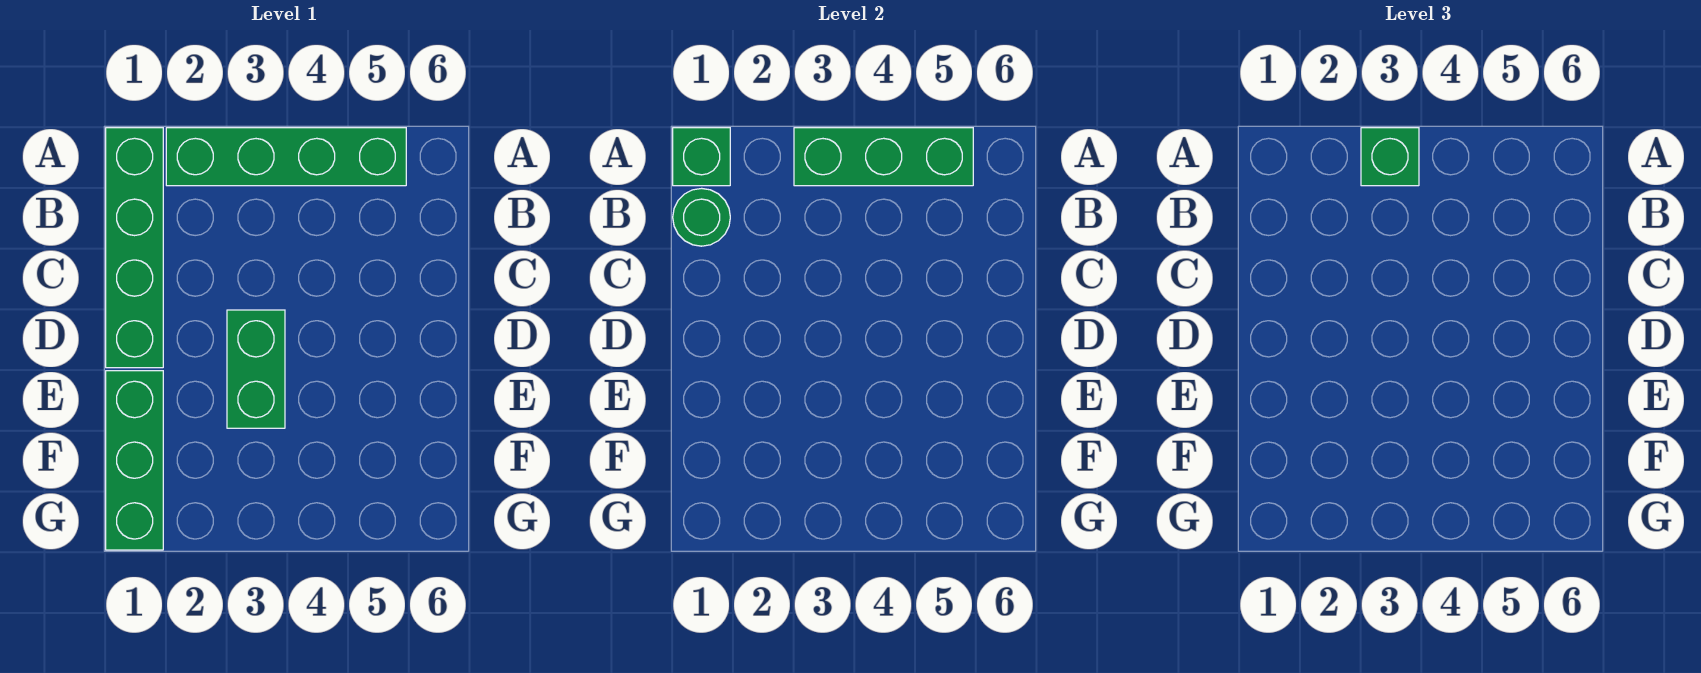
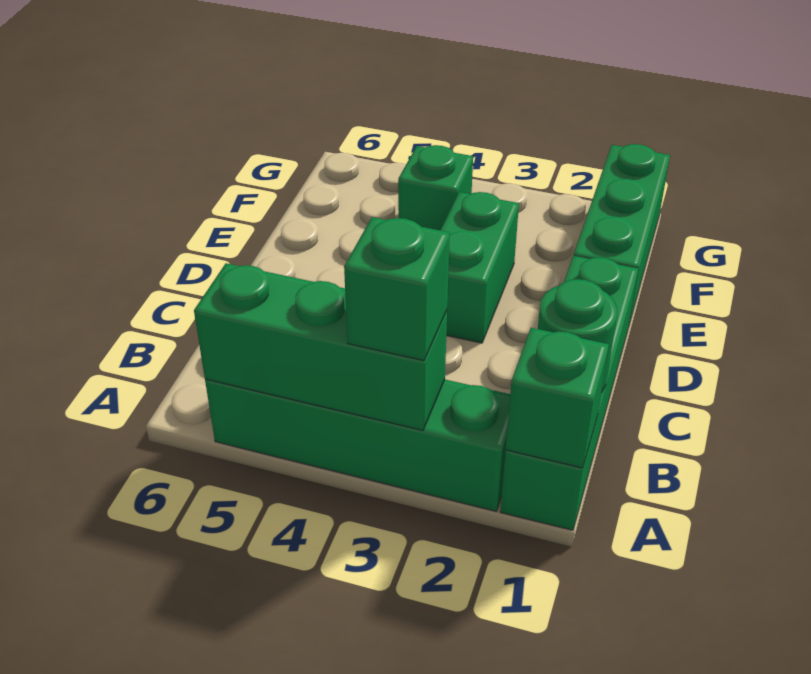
none -> green 1x1 brick [398,145,473,230]

